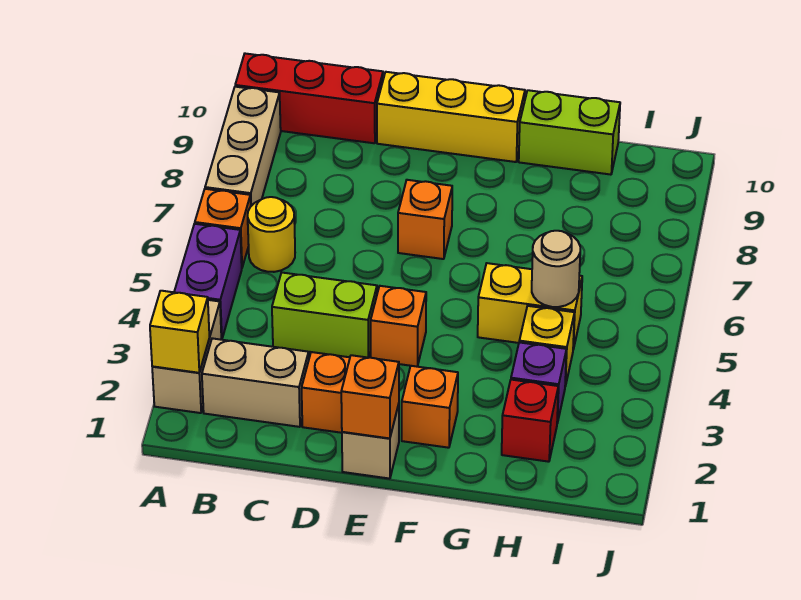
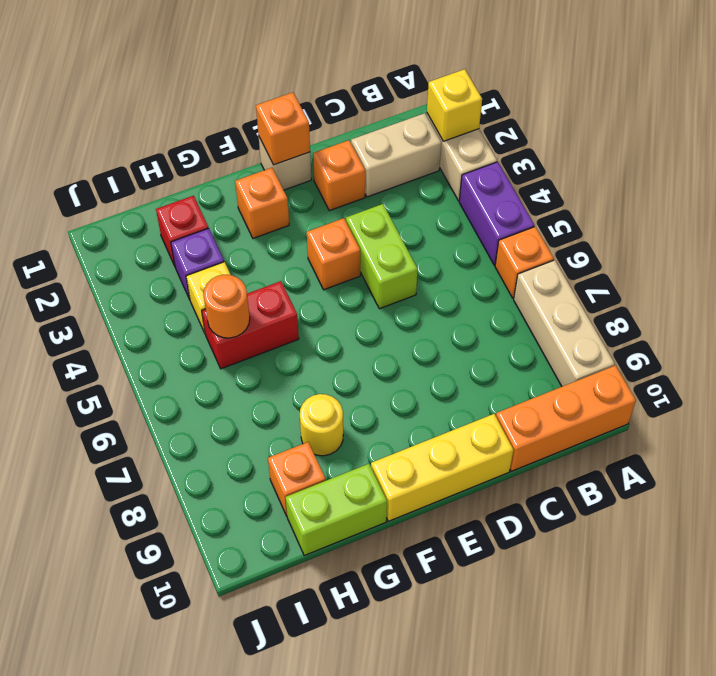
red 1x3 brick [235,54,383,143] -> orange 1x3 brick [496,365,636,471]
yellow 1x1 round brick [248,197,295,272] -> yellow 1x1 round brick moved to [300,394,343,456]
lime 1x2 brick [272,273,377,358] -> lime 1x2 brick turned to [346,204,418,309]
orange 1x1 brick [398,180,452,259] -> orange 1x1 brick moved to [268,442,326,516]
yellow 1x2 brick [478,263,582,349] -> red 1x2 brick [202,281,299,369]
tan 1x1 round brick [532,231,580,307] -> orange 1x1 round brick [203,275,250,338]

